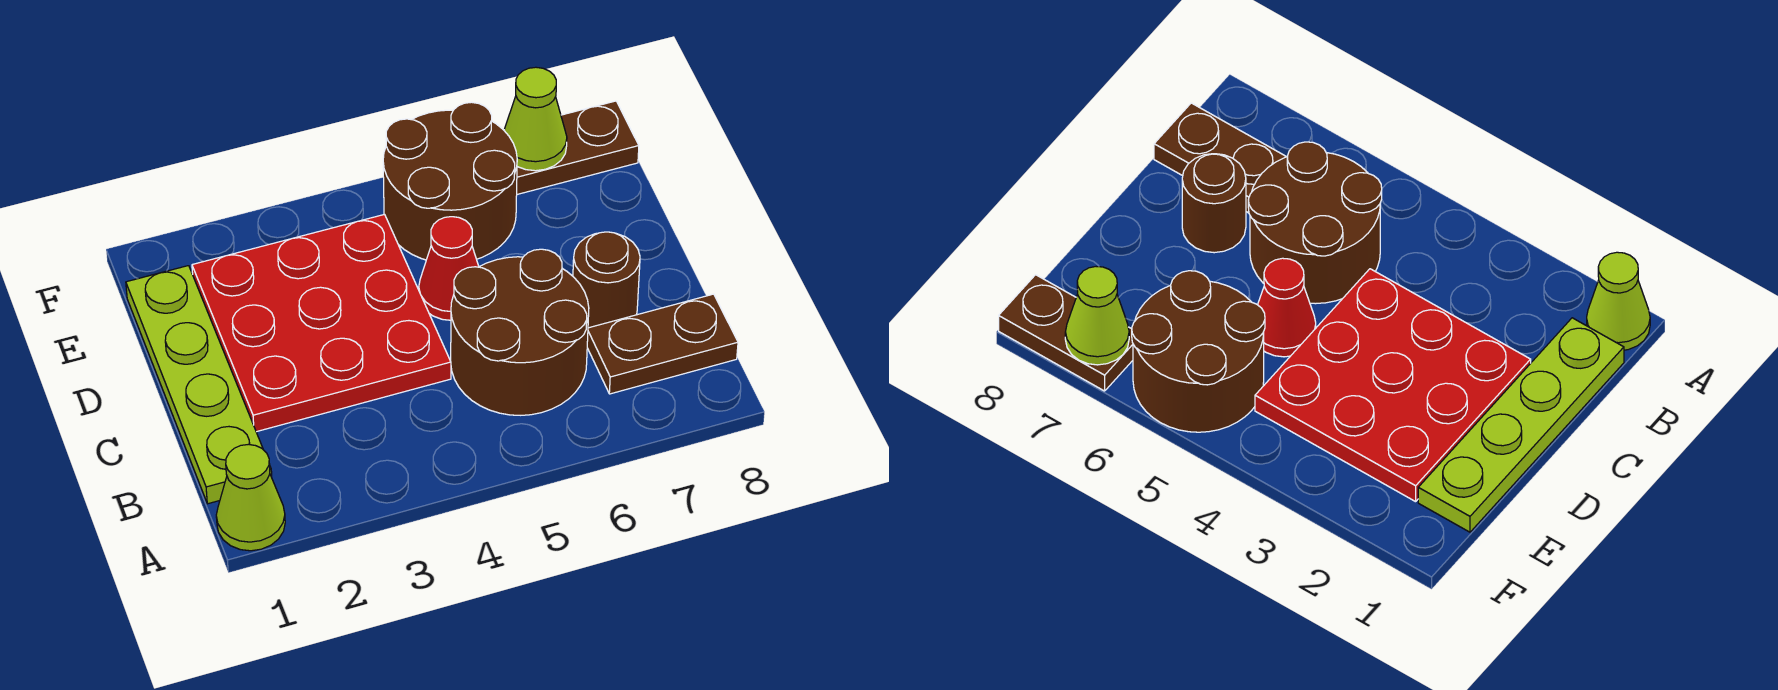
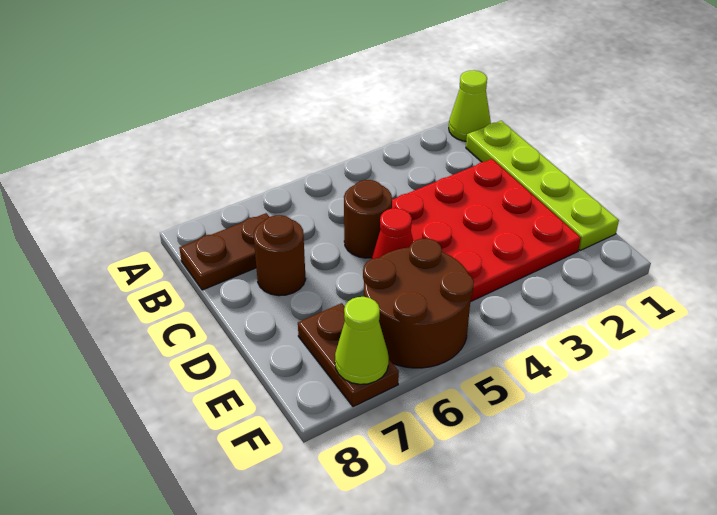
brown 2x2 round brick [451,249,589,415] -> brown 1x1 round brick [344,180,392,258]
brown 1x2 plate [517,101,639,194] -> brown 1x2 plate turned to [298,303,399,407]

